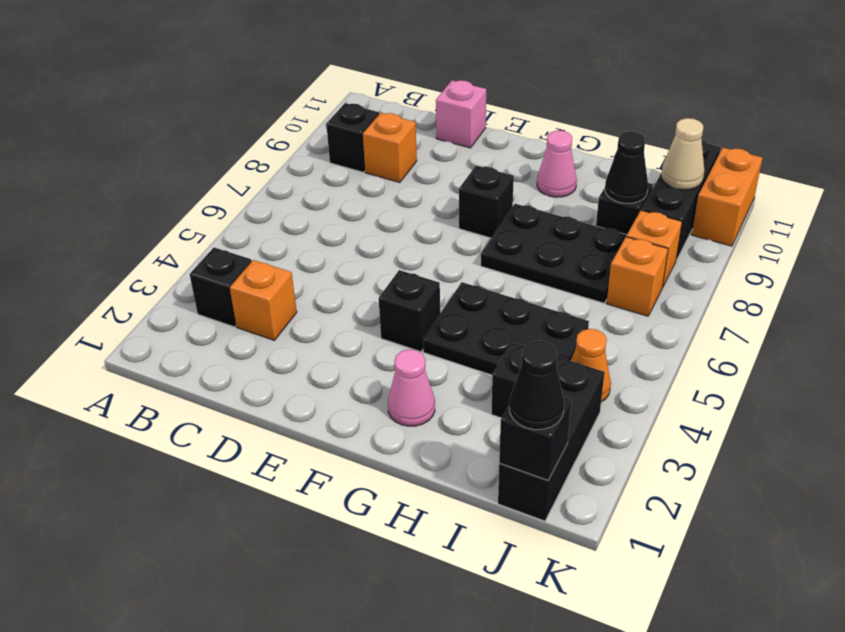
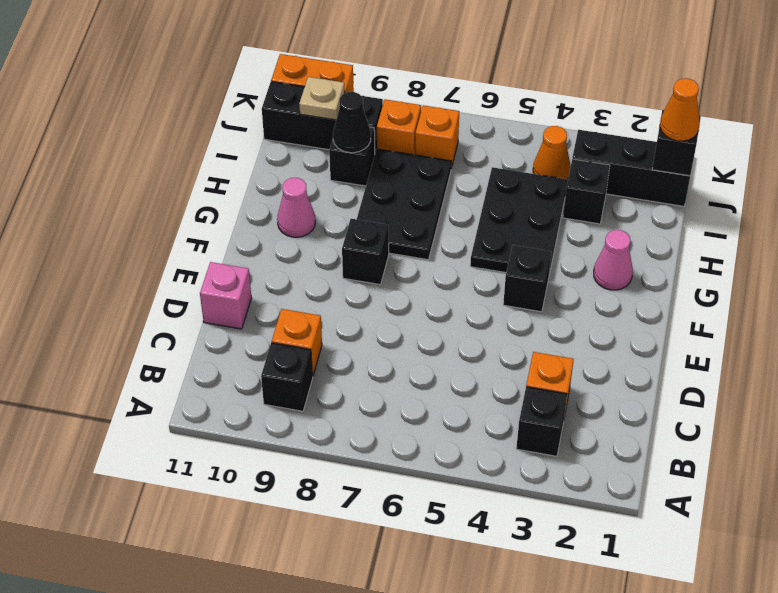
black 1x1 cone [509,341,564,430] -> orange 1x1 cone [660,78,700,141]
tan 1x1 cone [661,118,704,189] -> tan 1x1 plate [299,77,345,120]

